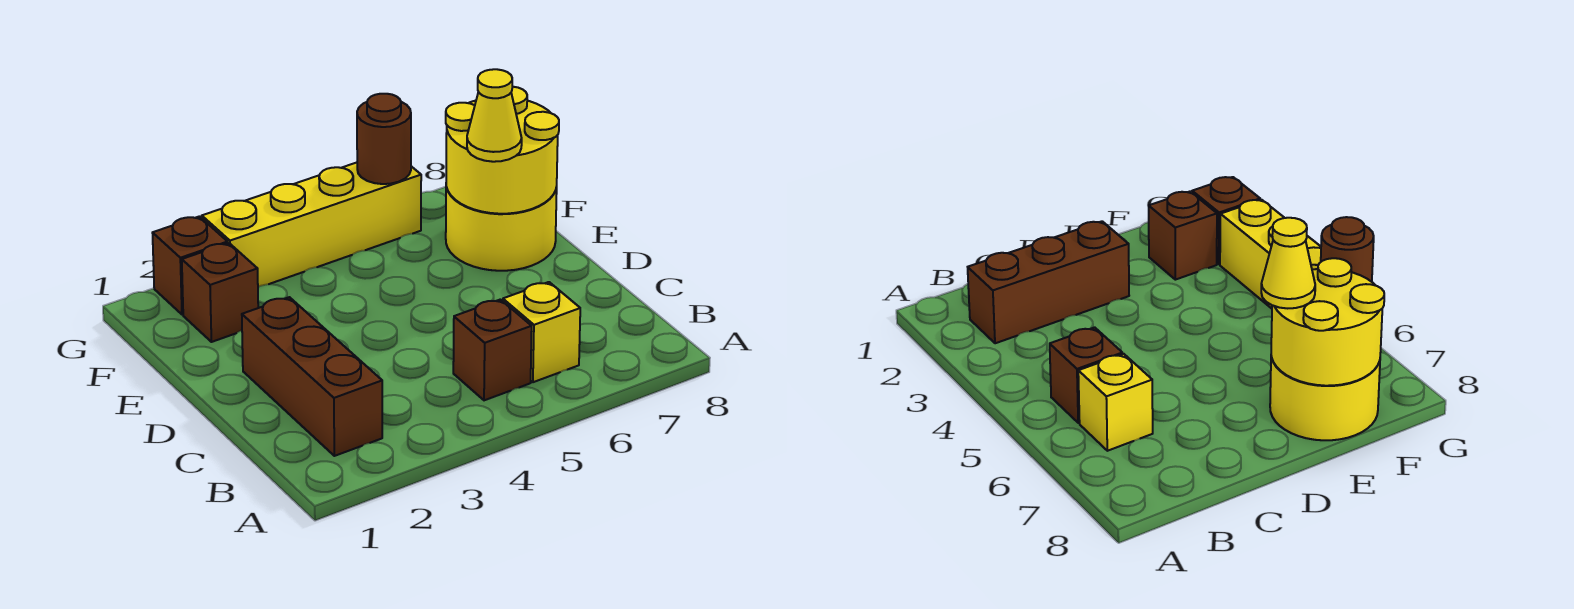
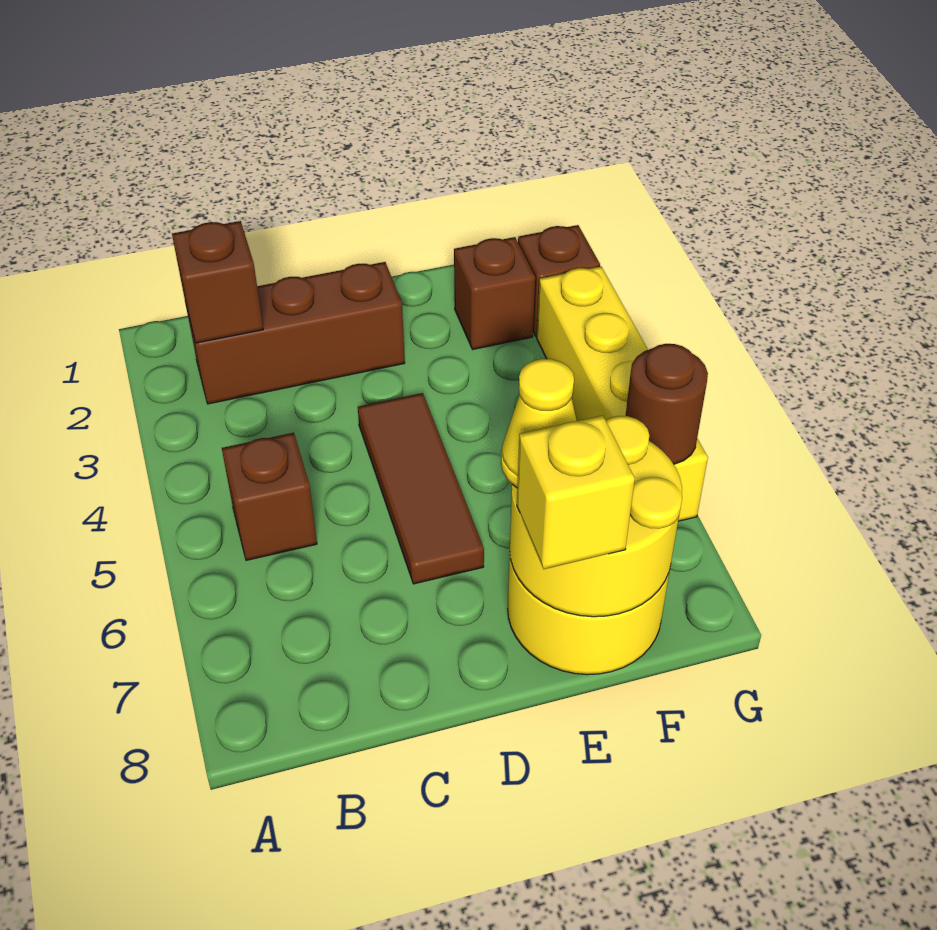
none -> brown 1x1 brick [172,221,263,343]
yellow 1x1 brick [503,282,580,382] -> yellow 1x1 brick moved to [517,415,635,569]
none -> brown 1x3 tile [358,393,484,584]

